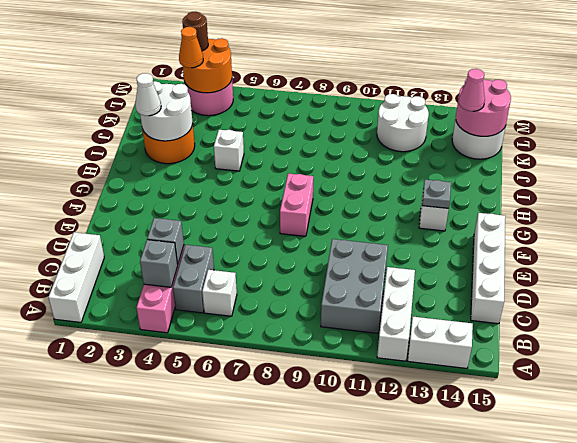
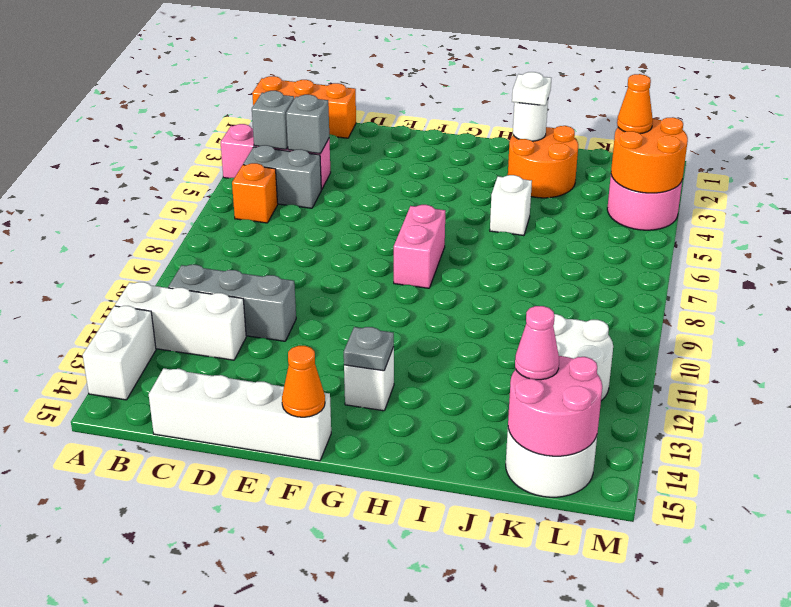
white 1x3 brick [48,232,104,322] -> orange 1x3 brick [252,76,356,138]
white 1x1 brick [202,270,237,316] -> orange 1x1 brick [232,163,278,223]
grey 2x3 brick [321,239,388,333] -> grey 1x3 brick [168,265,296,341]
pink 1x2 brick [280,173,313,236] -> pink 1x2 brick turned to [394,205,445,288]
none -> orange 1x1 cone [282,346,325,417]
white 2x2 round brick [140,81,193,141] -> white 1x1 round brick [513,100,548,141]
white 1x1 cone [135,73,161,116] -> white 1x1 plate [512,72,551,106]
brown 1x1 round brick [182,12,208,51] -> none

